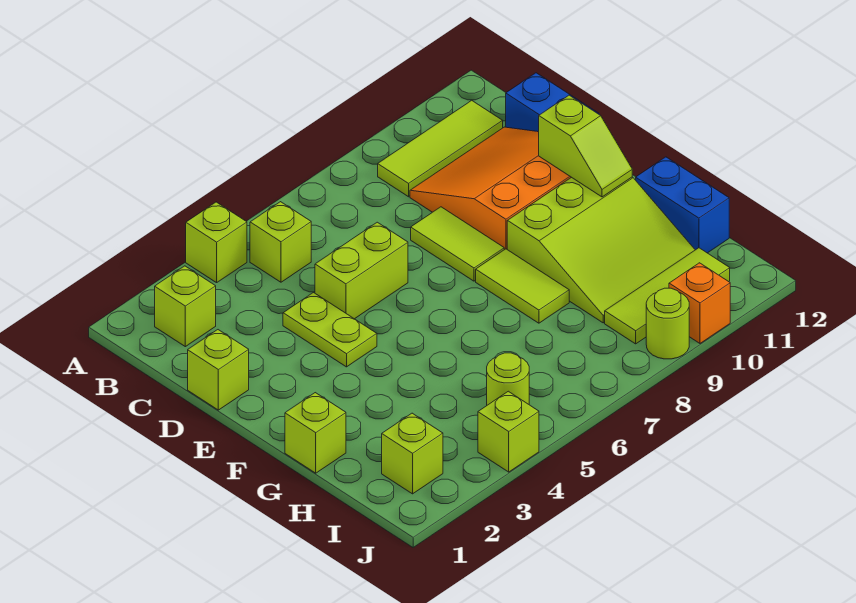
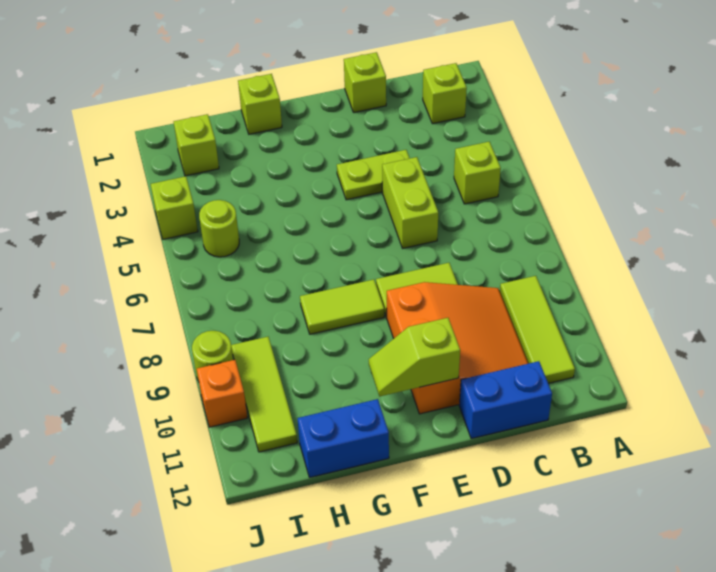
lime 1x1 brick [186,202,247,283] -> none
lime 3x3 slope [507,177,695,323] -> none

